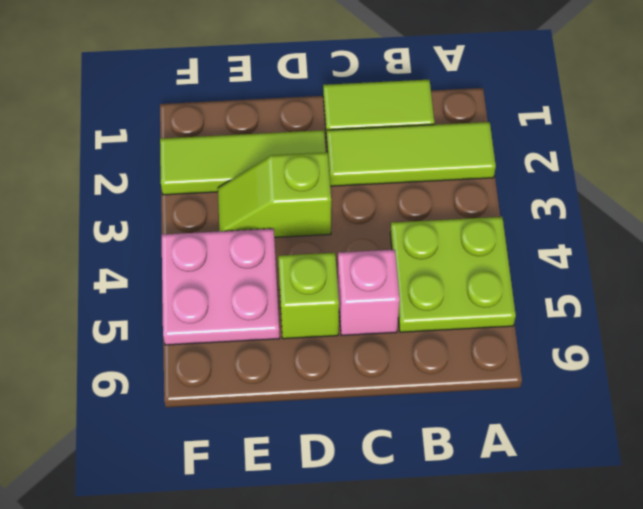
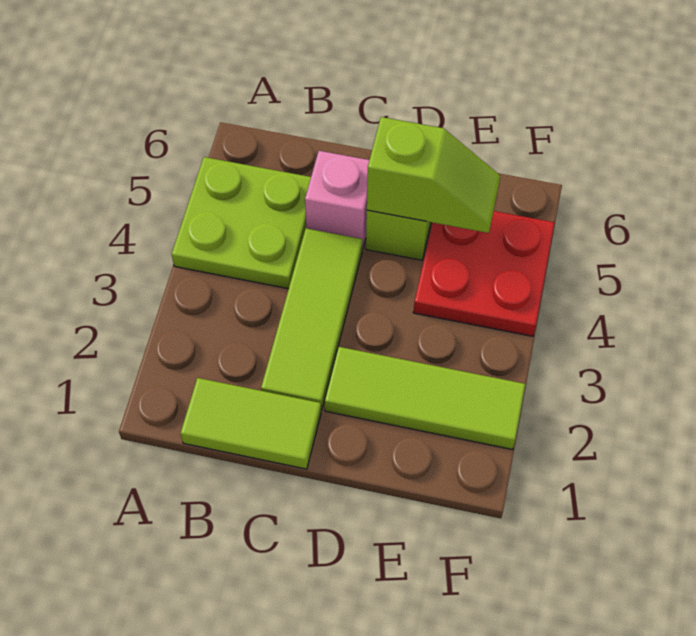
lime 1x3 tile [327,122,496,186] -> lime 1x3 tile turned to [261,228,363,411]
lime 1x2 slope [218,152,331,237] -> lime 1x2 slope moved to [367,117,500,233]
pink 2x2 plate [162,229,280,345] -> red 2x2 plate [413,211,555,336]

